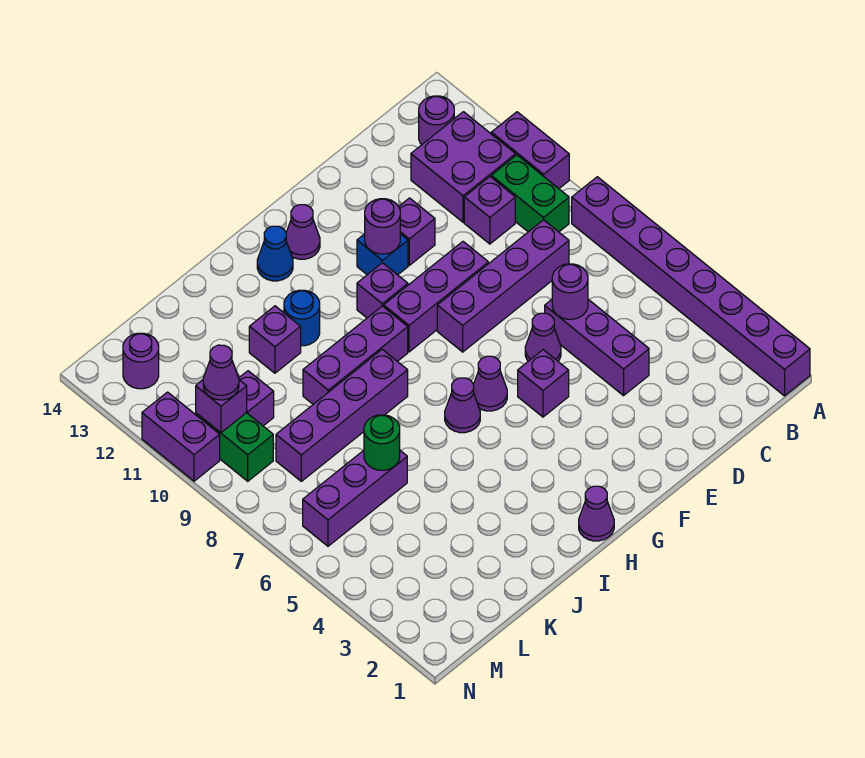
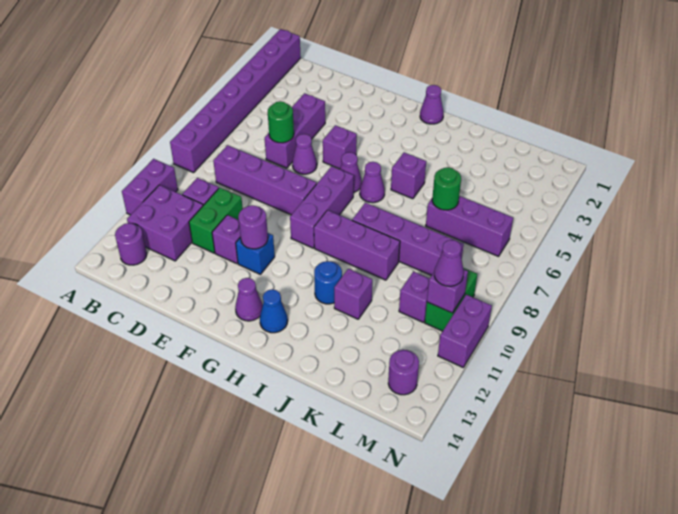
green 1x2 brick [491,155,569,232] -> green 1x2 brick moved to [189,188,243,253]
purple 1x1 round brick [552,264,588,319] -> green 1x1 round brick [268,101,294,143]
purple 1x3 brick [384,242,488,352] -> purple 1x3 brick turned to [290,166,354,248]
purple 1x1 brick [357,263,408,318] -> purple 1x1 brick moved to [391,152,426,199]

